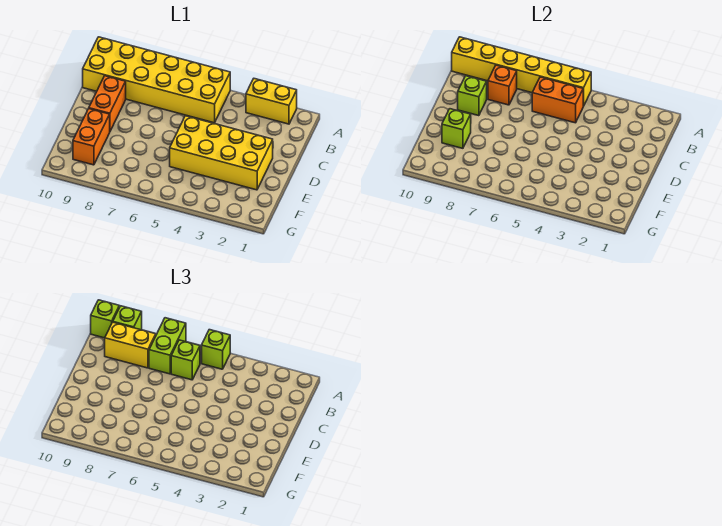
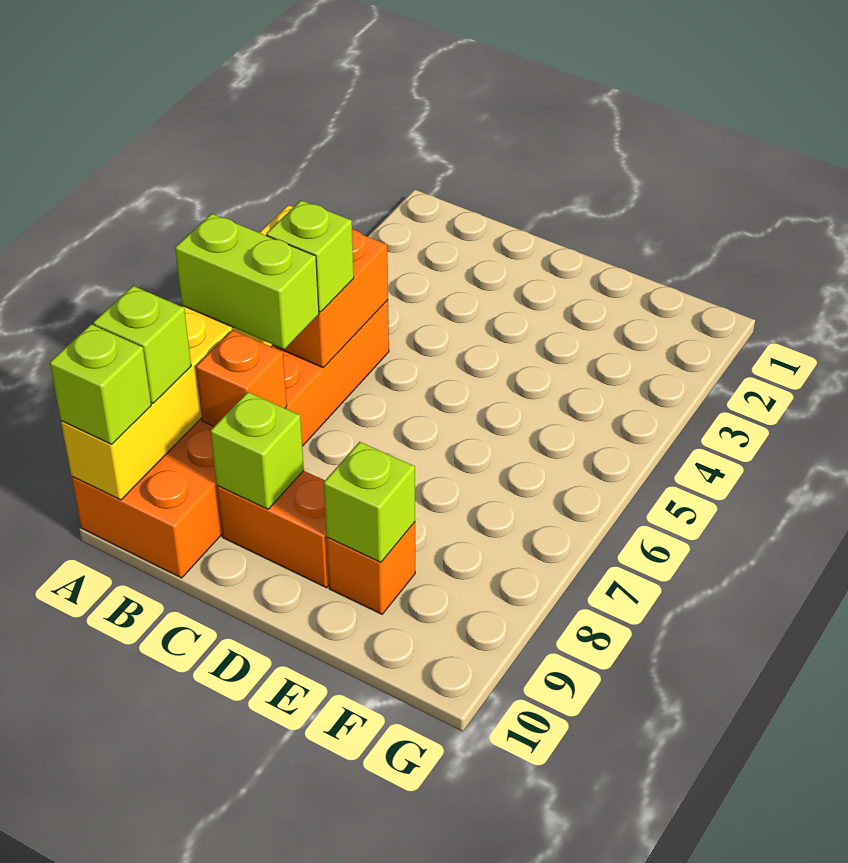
yellow 1x2 brick [246,79,297,124] -> none
yellow 2x6 brick [83,37,230,123] -> orange 2x6 brick [72,300,389,578]
lime 1x1 brick [202,330,230,369] -> none
yellow 1x2 brick [105,322,156,368] -> none
yellow 2x4 brick [170,116,273,190] -> none
orange 1x2 brick [73,109,110,165] -> orange 1x1 brick [327,522,415,614]

